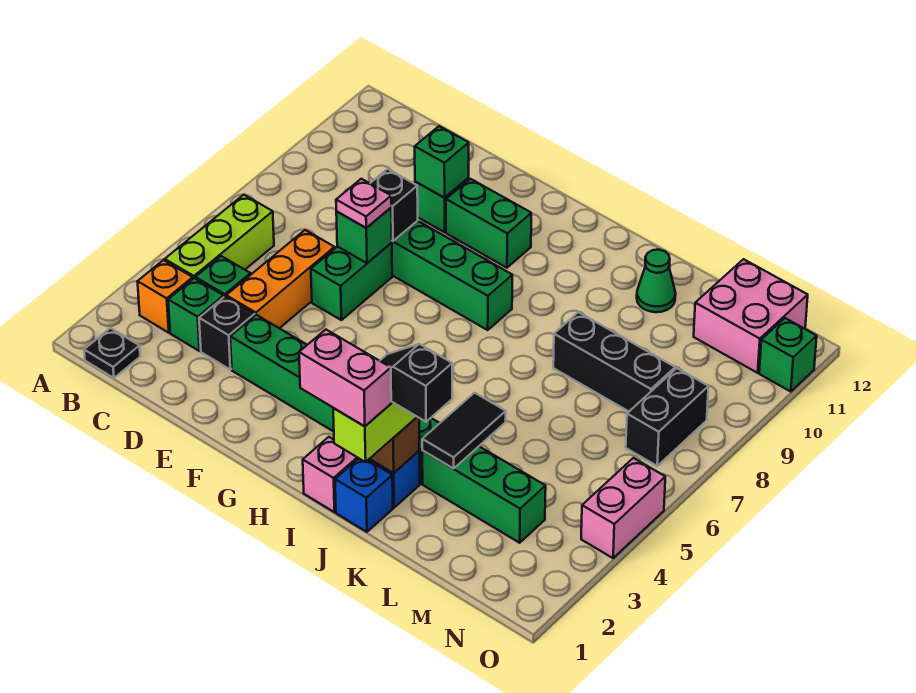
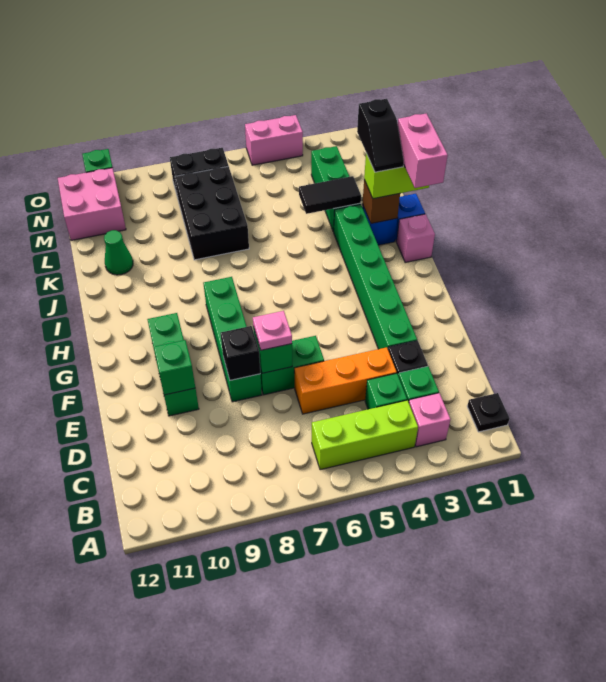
orange 1x1 brick [138,260,193,333] -> pink 1x1 brick [409,393,450,447]
black 1x3 brick [553,312,675,411] -> black 2x3 brick [175,166,249,260]

